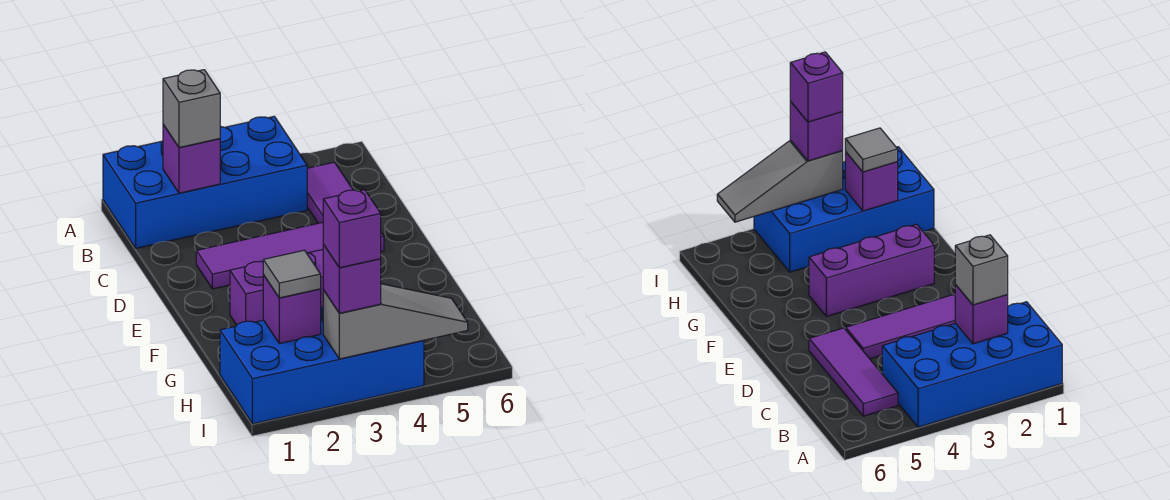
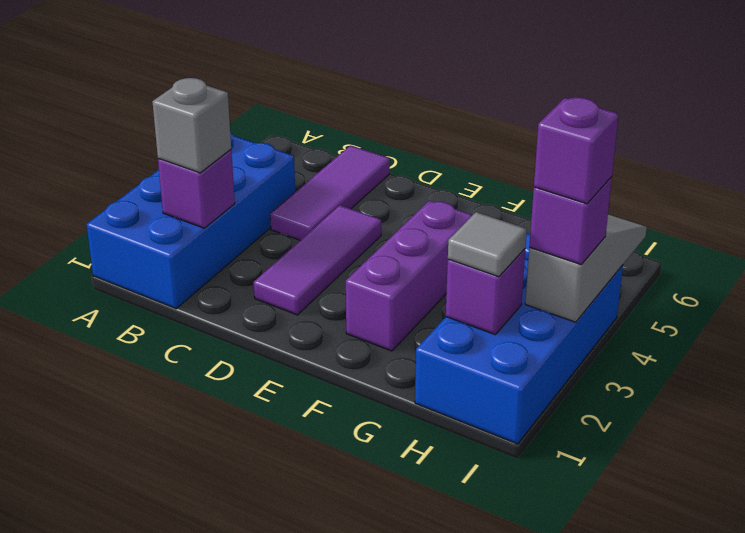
purple 1x3 tile [307,162,384,251] -> purple 1x3 tile turned to [270,146,390,240]

